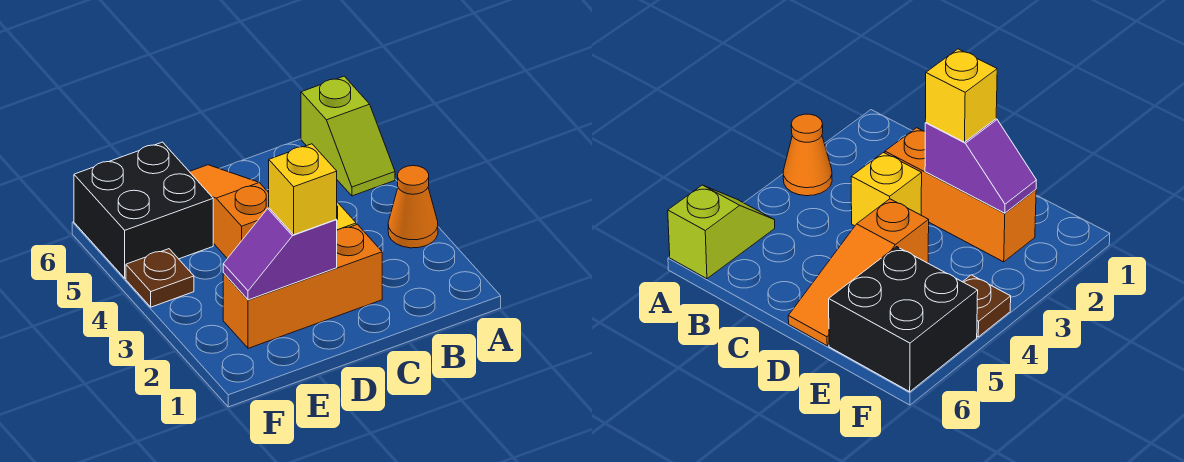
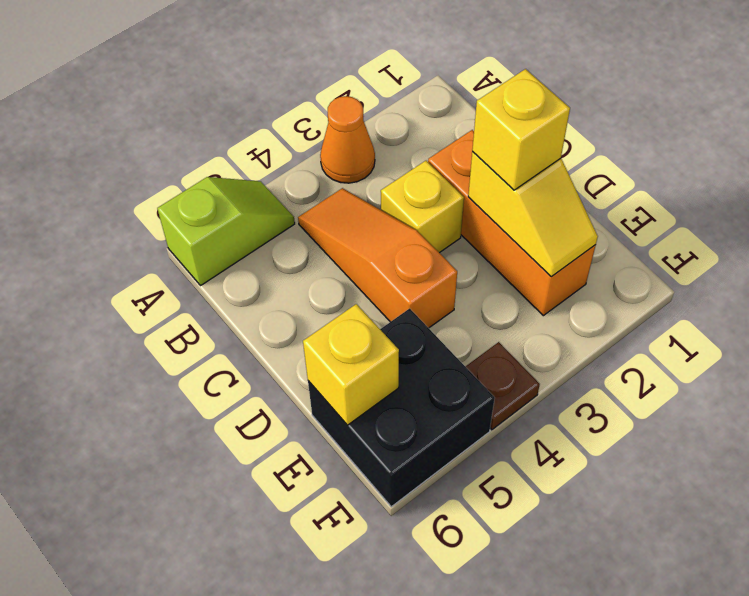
purple 1x2 slope [223,208,337,300] -> yellow 1x2 slope [468,151,598,277]
orange 1x3 slope [189,165,269,258] -> orange 1x3 slope turned to [298,188,457,328]
none -> yellow 1x1 brick [303,304,399,425]

